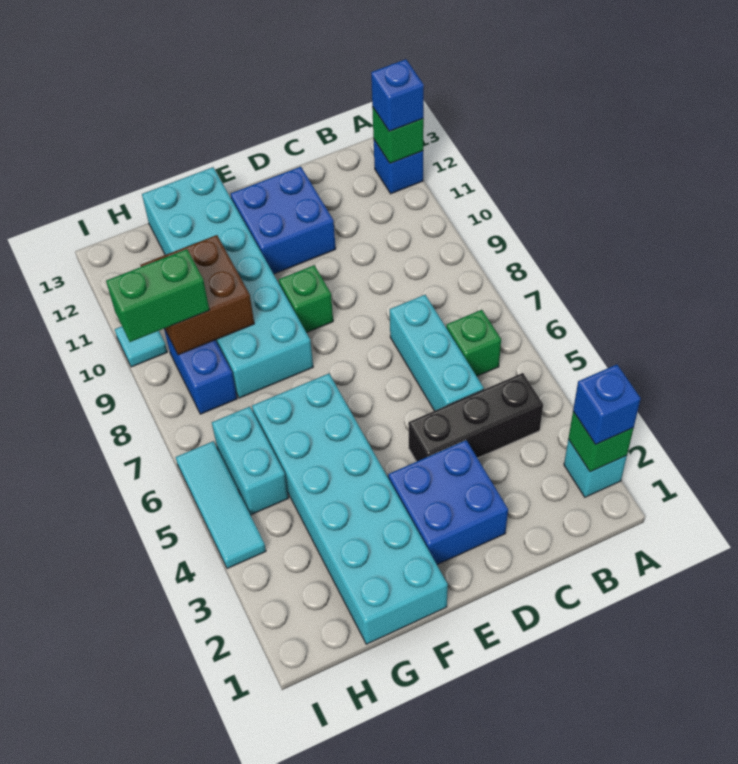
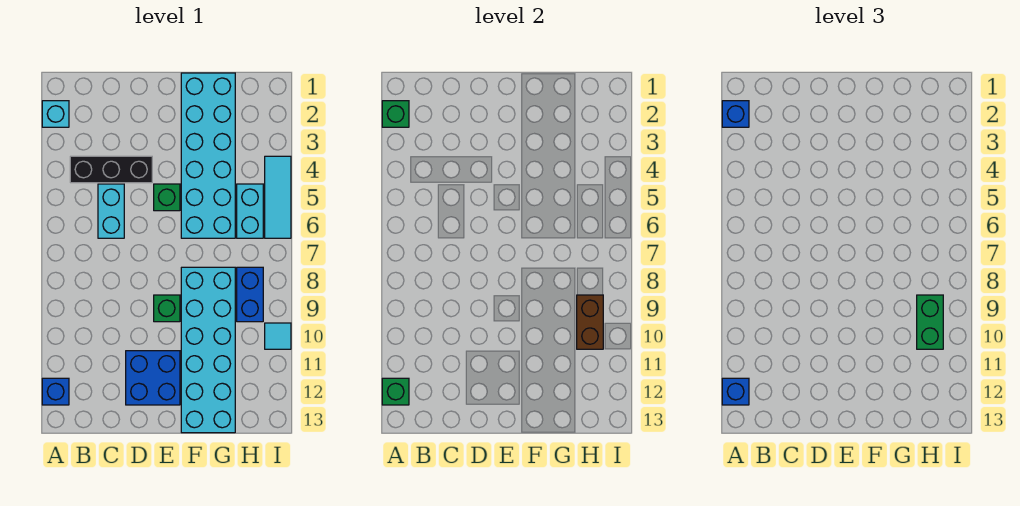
green 1x1 brick [446,310,501,376] -> green 1x1 brick moved to [154,184,180,211]
cyan 1x3 brick [390,295,484,411] -> cyan 1x2 brick [98,184,124,238]
blue 2x2 brick [388,440,508,565] -> none
brown 2x2 brick [140,235,254,355] -> brown 1x2 brick [577,295,603,349]
green 1x2 brick [106,249,209,342] -> green 1x2 brick turned to [917,295,943,349]

